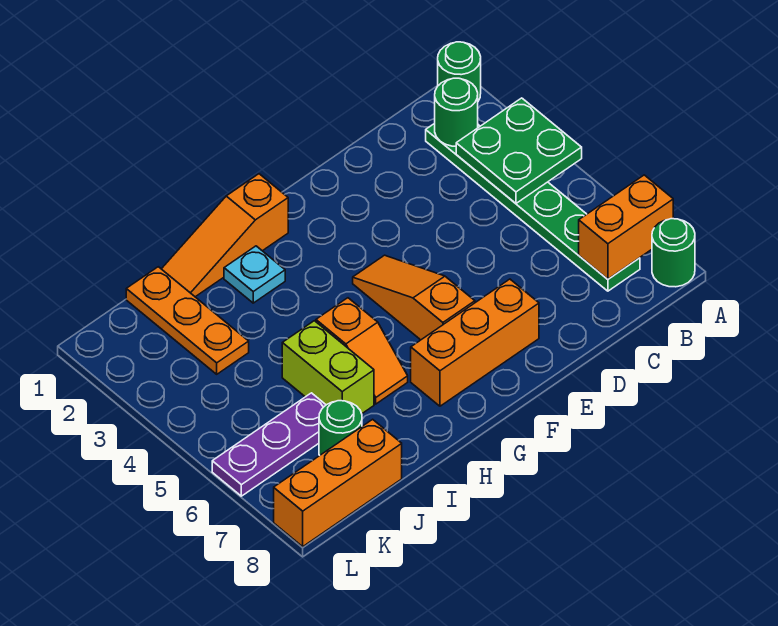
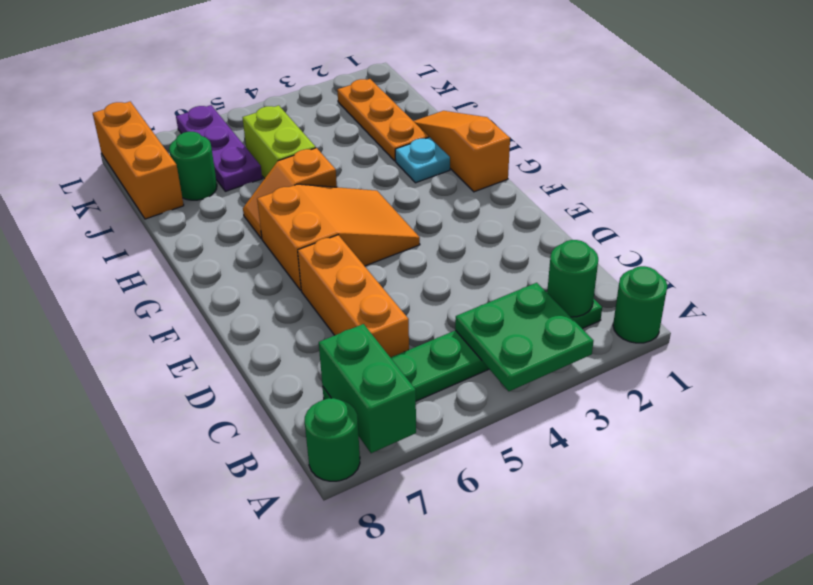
orange 1x2 brick [579,175,673,279] -> green 1x2 brick [319,324,416,453]
orange 1x3 brick [411,279,539,406] -> orange 1x3 brick moved to [298,235,409,358]
orange 1x3 slope [353,255,475,340] -> orange 2x3 slope [257,184,420,290]
lime 1x2 brick [282,321,374,414] -> lime 1x2 brick turned to [243,105,316,179]
orange 1x3 plate [126,267,249,374] -> orange 1x3 plate turned to [337,79,429,161]

